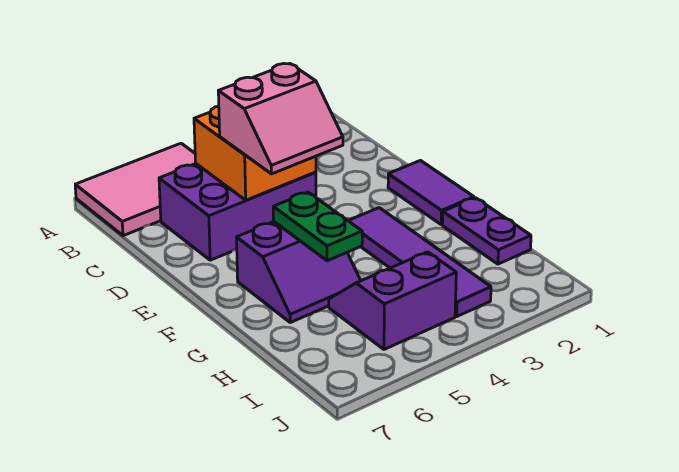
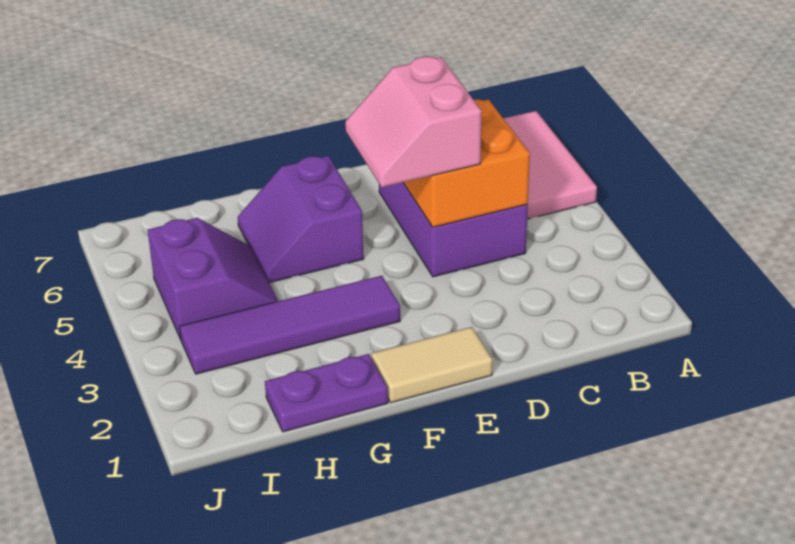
purple 1x2 tile [388,161,474,225] -> tan 1x2 tile [371,327,493,403]
green 1x2 plate [273,192,362,261] -> none

